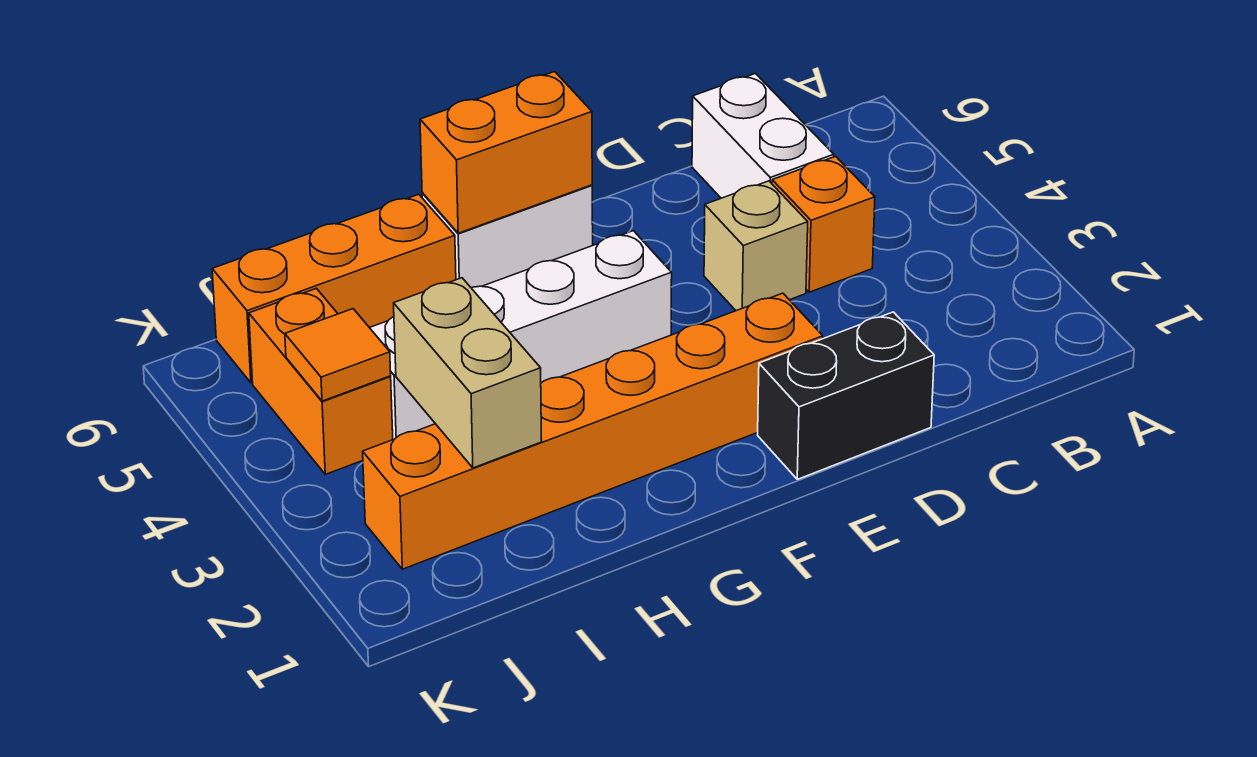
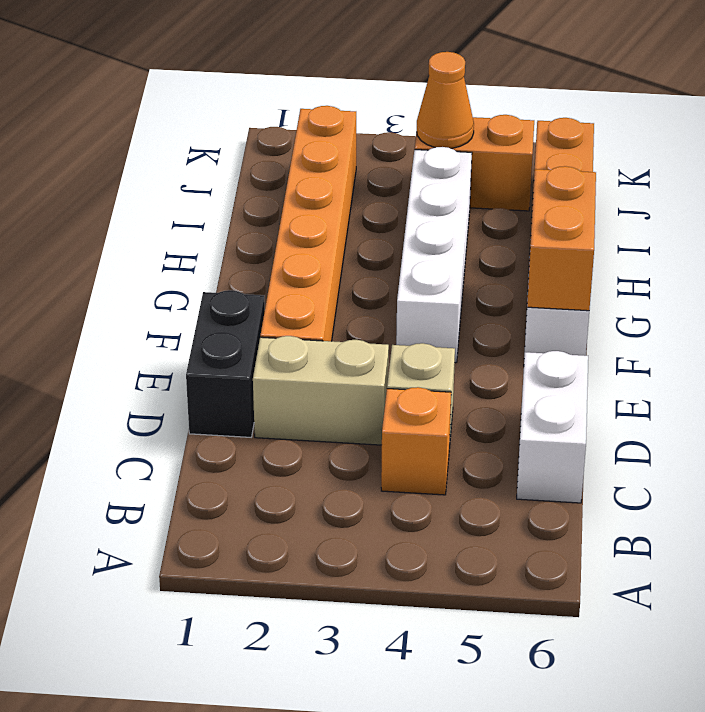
white 1x2 brick [692,74,834,198] -> white 1x2 brick turned to [517,351,588,503]
tan 1x2 brick [394,278,542,468] -> tan 1x2 brick moved to [253,336,389,445]
orange 1x1 tile [285,309,391,401] -> orange 1x1 cone [417,52,474,148]

